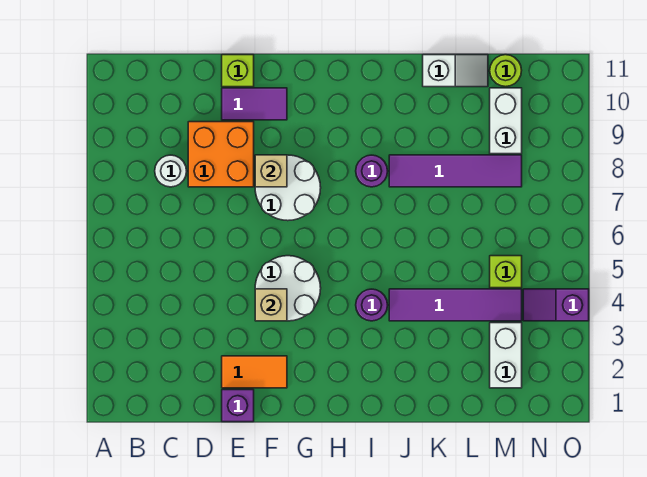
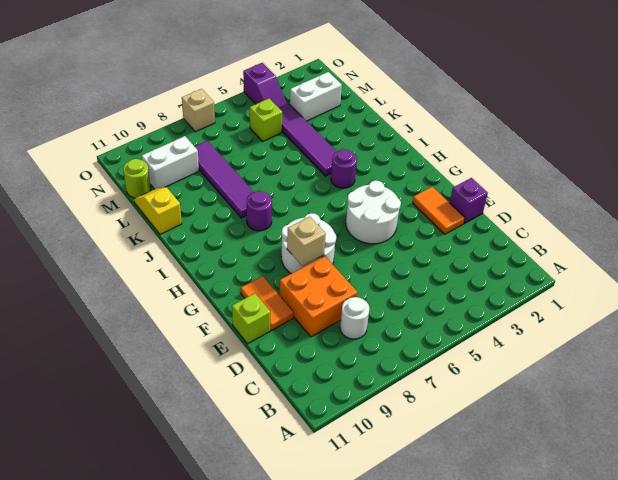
purple 1x2 tile [222,88,287,120] -> orange 1x2 tile [241,276,294,331]
tan 1x1 brick [255,289,287,321] -> tan 1x1 brick moved to [182,89,215,132]
white 1x2 slope [423,55,488,87] -> yellow 1x2 slope [134,187,182,234]

